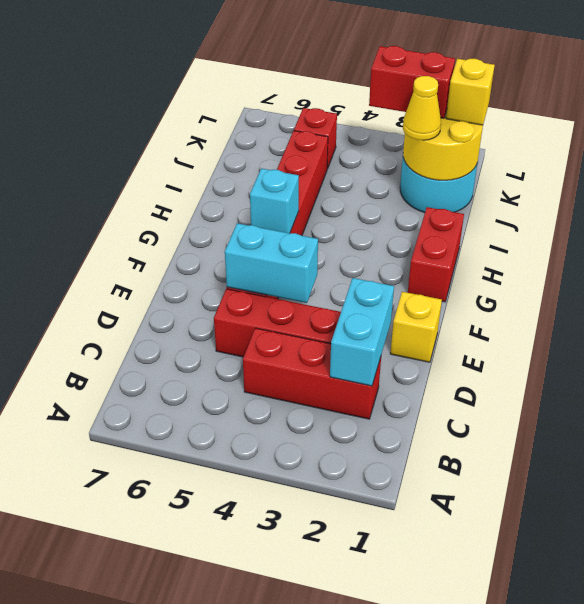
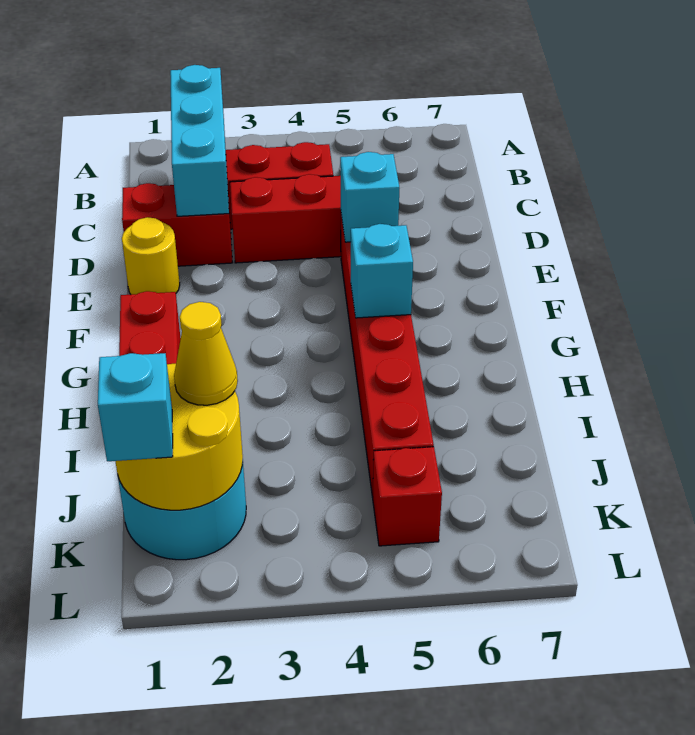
cyan 1x2 brick [330,278,394,386] -> cyan 1x3 brick [170,65,229,216]
yellow 1x1 brick [390,292,442,362] -> yellow 1x1 round brick [122,217,180,295]
cyan 1x2 brick [225,223,318,303] -> cyan 1x1 brick [340,152,399,242]
yellow 1x1 brick [446,59,495,125] -> cyan 1x1 brick [98,353,173,461]
red 1x2 brick [369,46,455,118] -> red 1x2 brick moved to [122,183,232,266]

